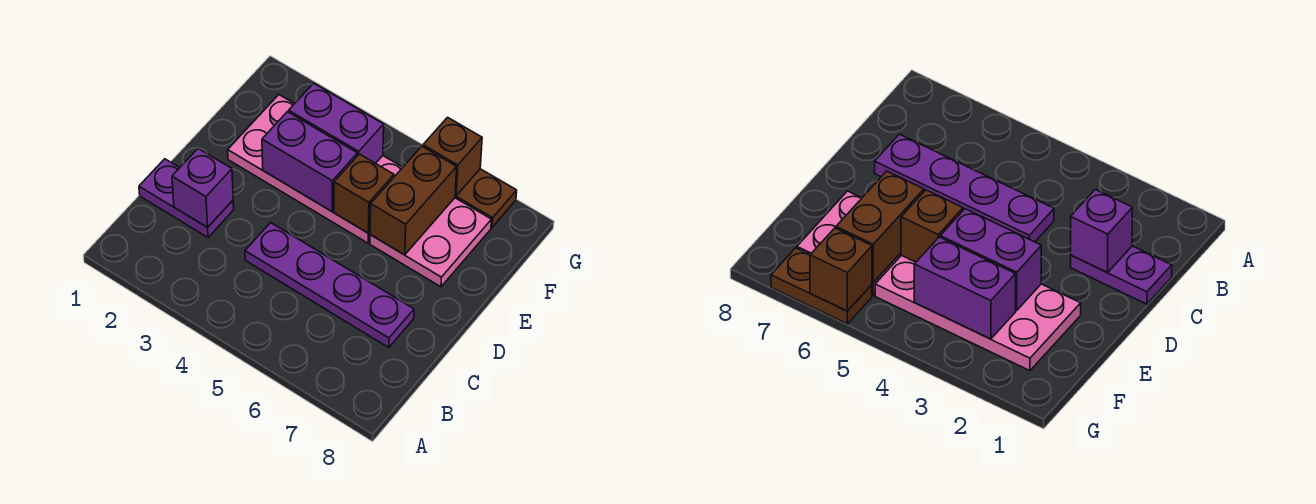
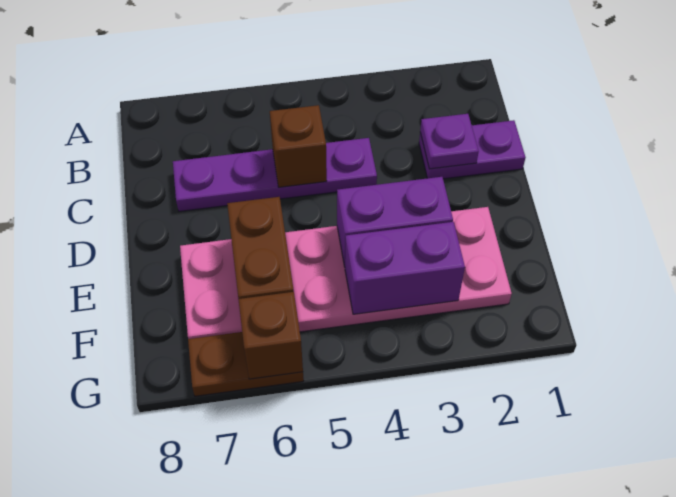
purple 1x1 brick [172,148,233,228] -> purple 1x1 plate [420,114,479,169]
brown 1x1 brick [334,154,394,233] -> brown 1x1 brick moved to [270,105,327,187]

